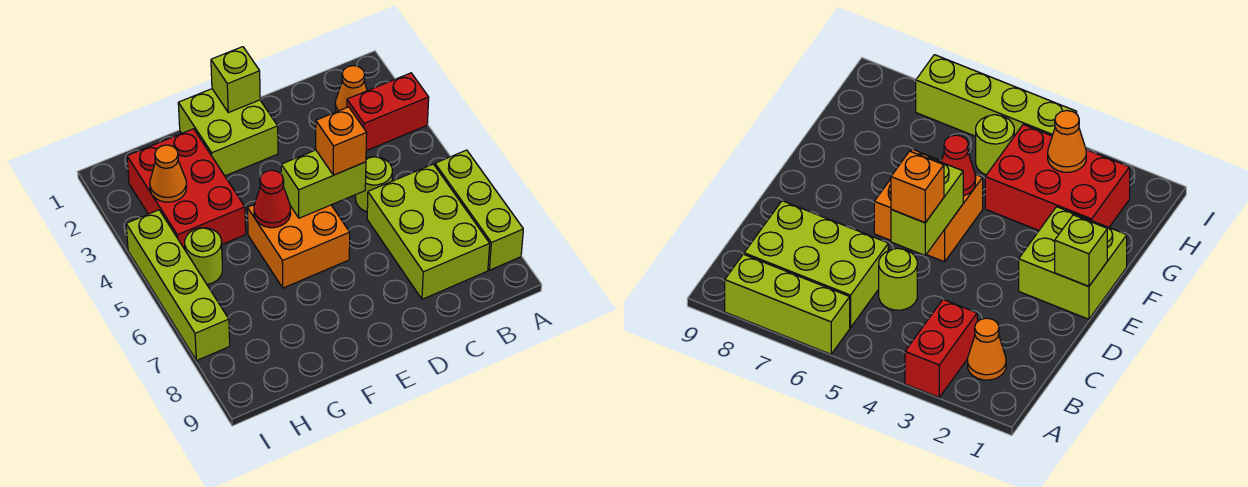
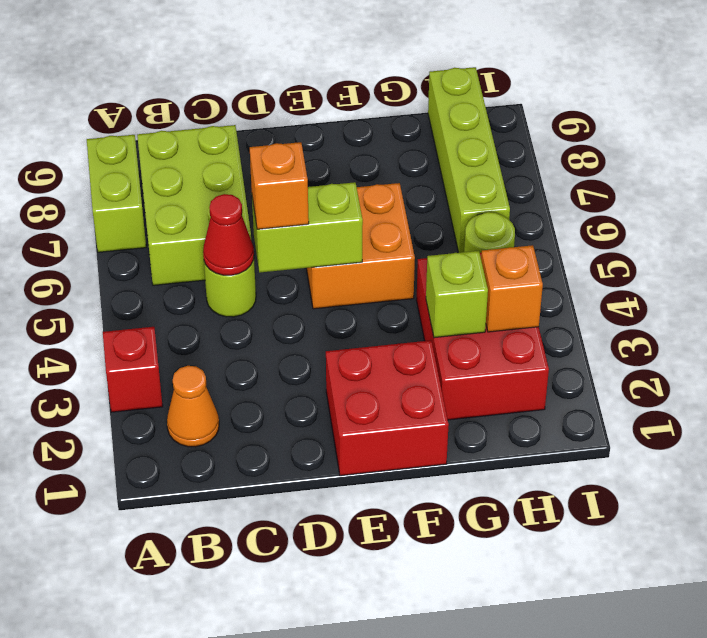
red 1x2 brick [347,73,429,151] -> red 1x1 brick [103,327,163,412]
lime 1x3 brick [435,150,523,270] -> lime 1x2 brick [87,135,146,252]
lime 2x2 brick [178,89,278,176] -> red 2x2 brick [326,340,449,476]
lime 1x1 brick [211,47,260,113] -> lime 1x1 brick moved to [426,251,488,338]
red 1x1 cone [254,170,291,228] -> red 1x1 cone moved to [203,194,254,275]
orange 1x1 cone [150,145,187,202] -> orange 1x1 brick [481,245,543,332]
lime 1x4 brick [126,210,230,361] -> lime 1x4 brick moved to [428,67,510,253]

